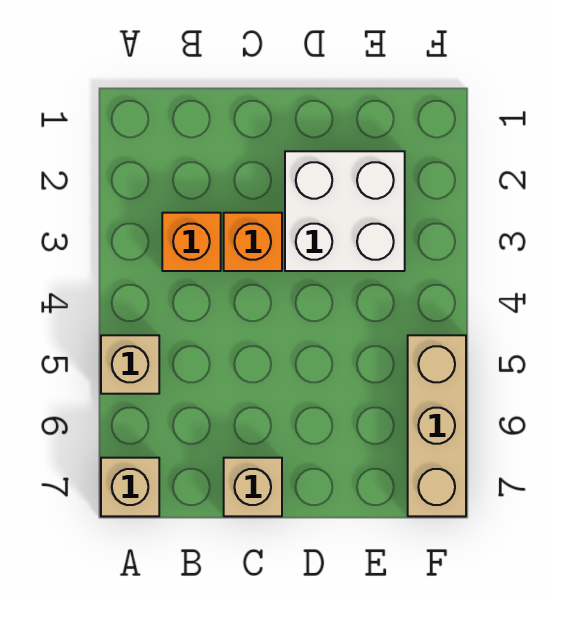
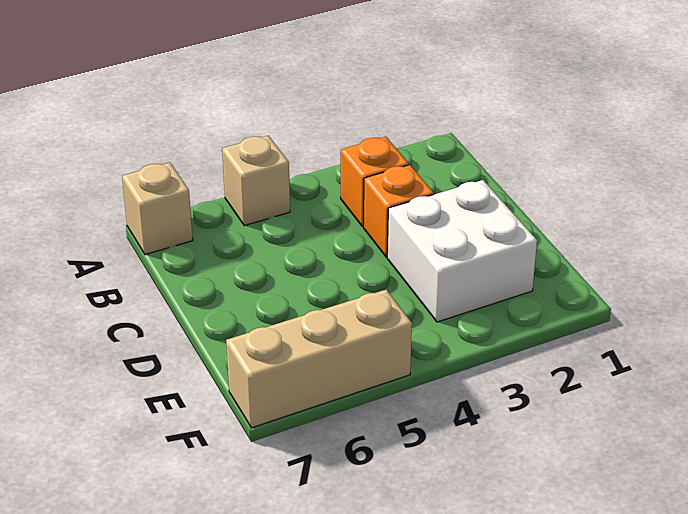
tan 1x1 brick [224,458,282,516] -> none

